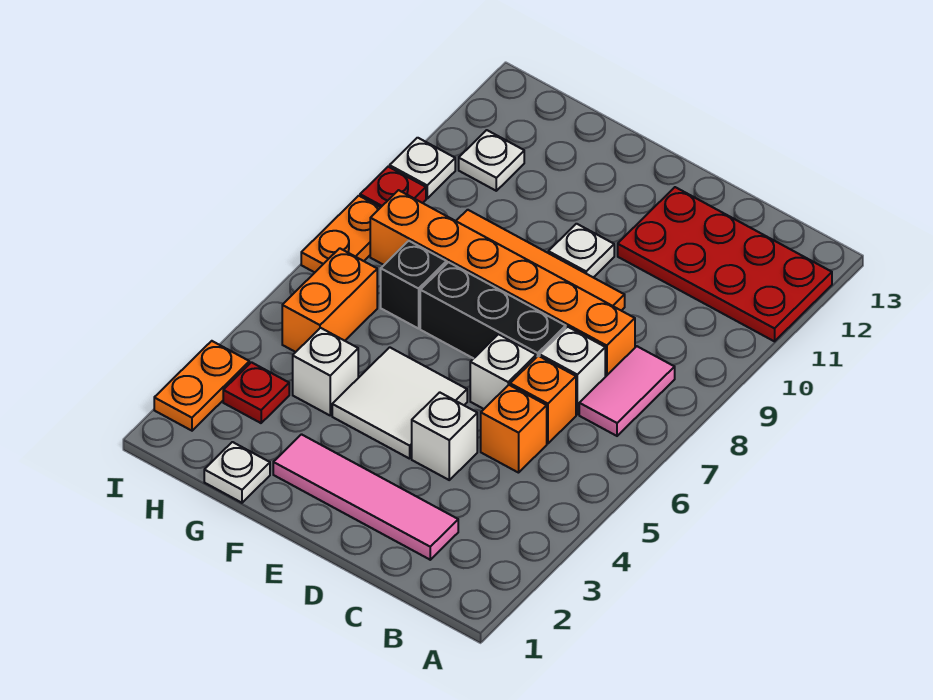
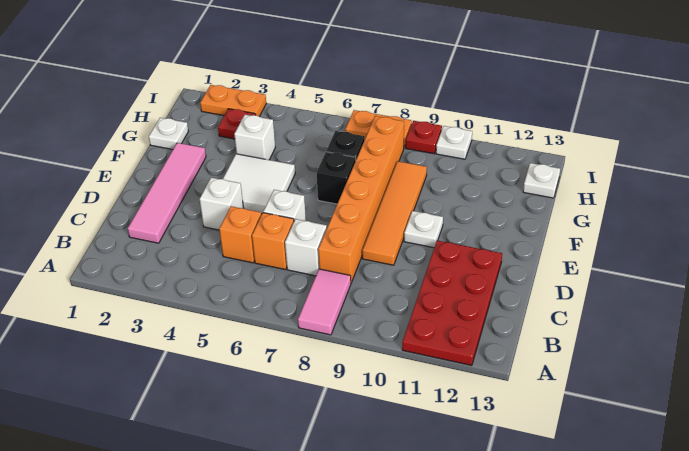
pink 1x2 tile [579,346,675,436] -> pink 1x2 tile turned to [298,269,351,335]
black 1x3 brick [420,262,566,359] -> black 1x1 brick [317,152,356,204]
orange 1x2 brick [282,248,377,352] -> none
white 1x1 plate [459,130,524,191] -> white 1x1 plate moved to [523,163,560,198]

